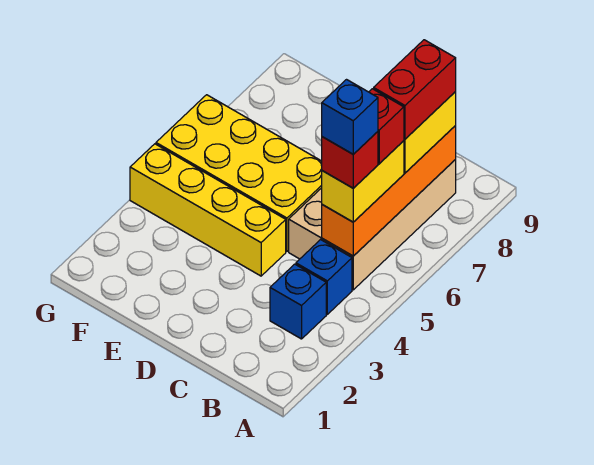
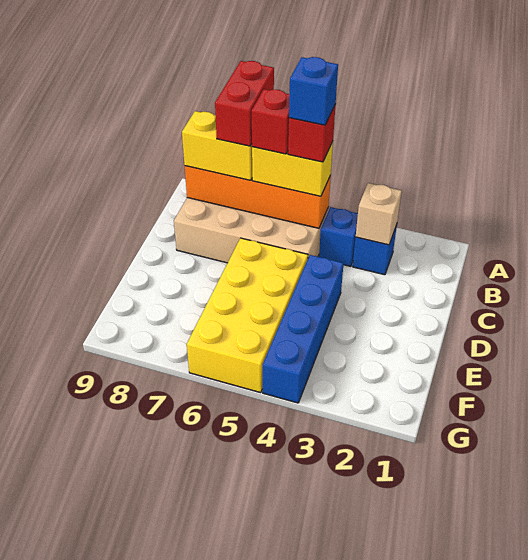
none -> tan 1x1 brick [356,183,402,245]
red 1x2 brick [374,40,456,139] -> red 1x2 brick turned to [215,61,274,146]
yellow 1x4 brick [130,144,286,276] -> blue 1x4 brick [263,255,344,403]

